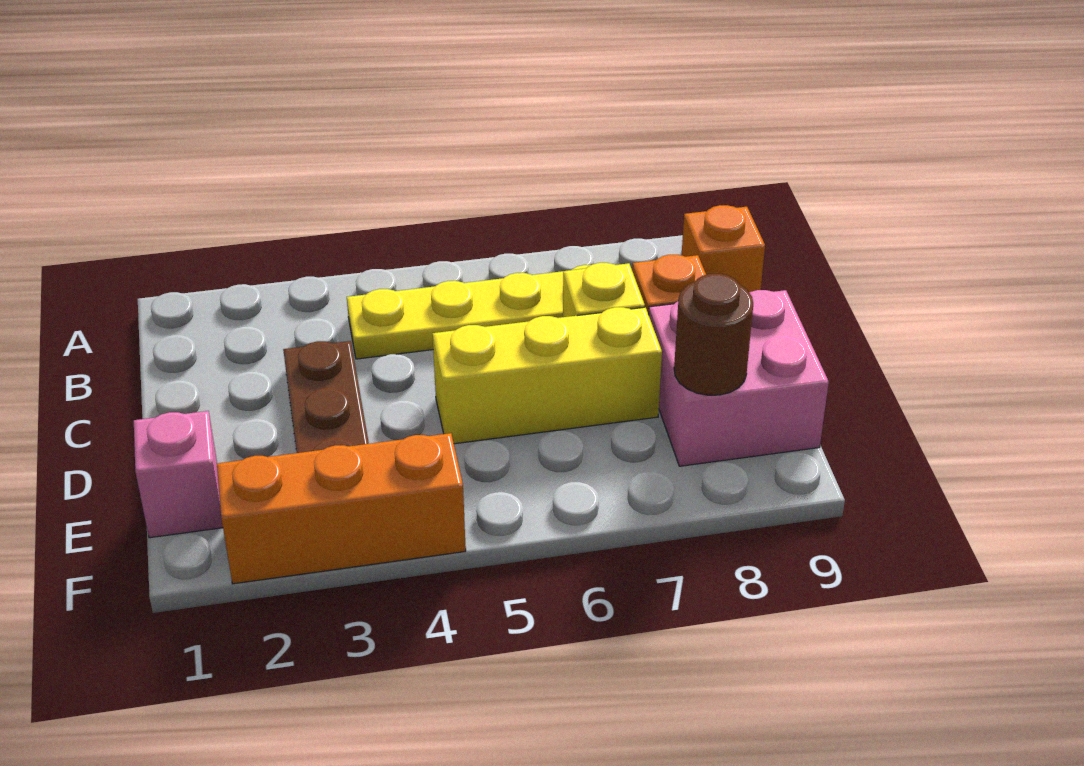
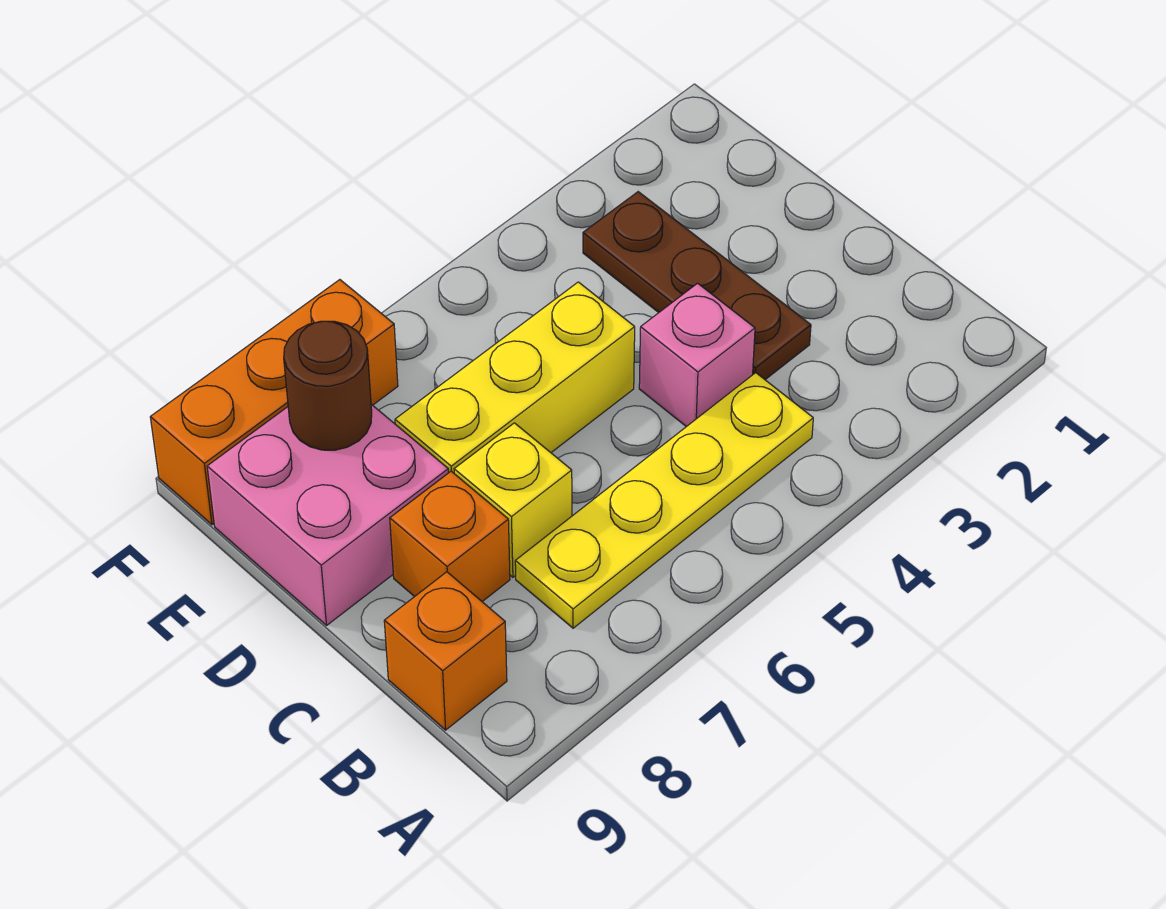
pink 1x1 brick [134,411,223,538] -> pink 1x1 brick moved to [639,283,755,427]
orange 1x3 brick [217,433,466,584] -> orange 1x3 brick moved to [150,280,398,525]

